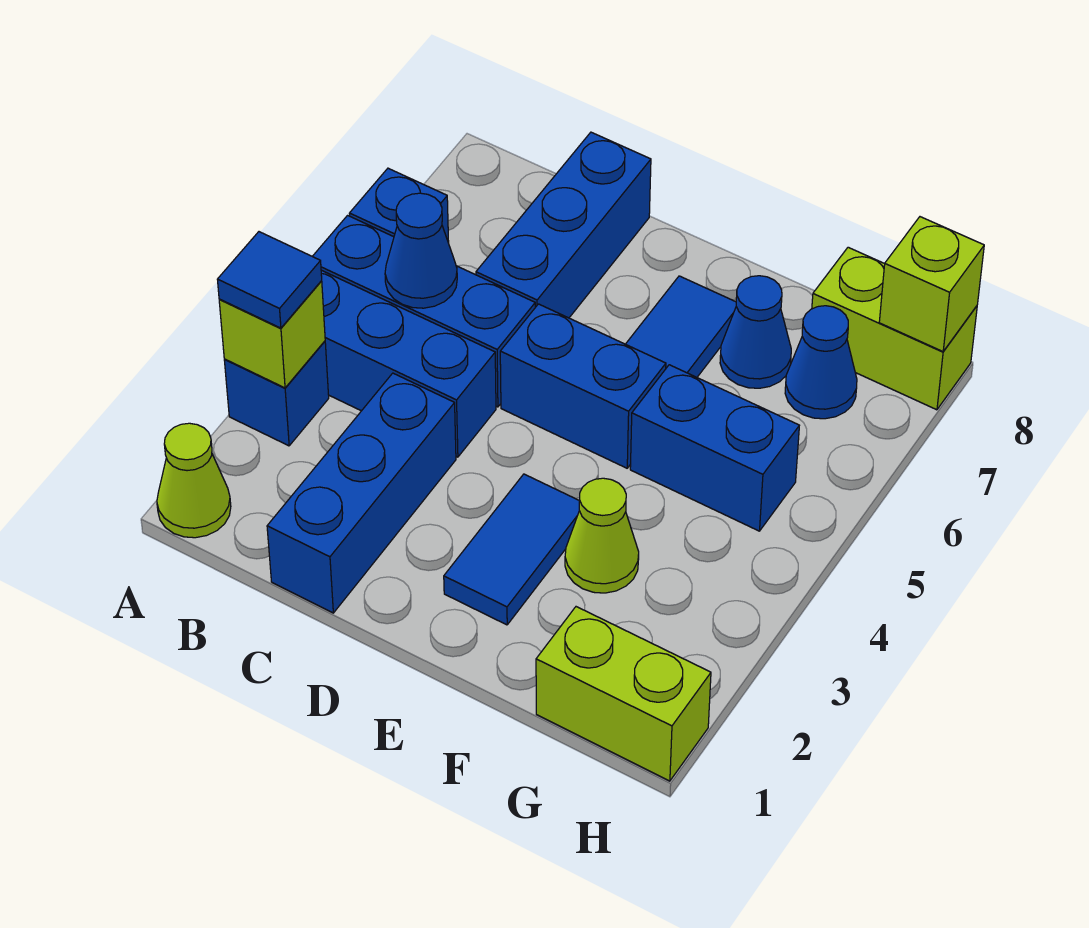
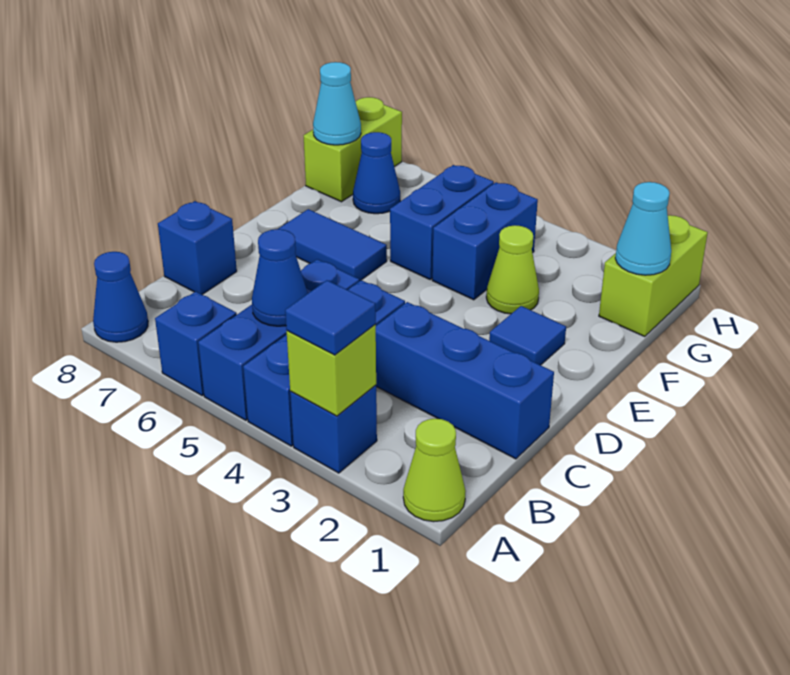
blue 1x3 brick [476,132,651,318] -> blue 1x1 brick [158,201,237,295]
blue 1x2 brick [500,304,666,468] -> blue 1x2 brick moved to [432,182,538,300]
blue 1x2 tile [444,474,579,625] -> blue 1x1 tile [489,306,566,365]
blue 1x1 cone [720,276,791,388] -> blue 1x1 cone moved to [93,252,148,342]
none -> cyan 1x1 cone [615,182,671,275]
none -> cyan 1x1 cone [313,62,361,145]
lime 1x1 brick [879,217,984,351] -> none

